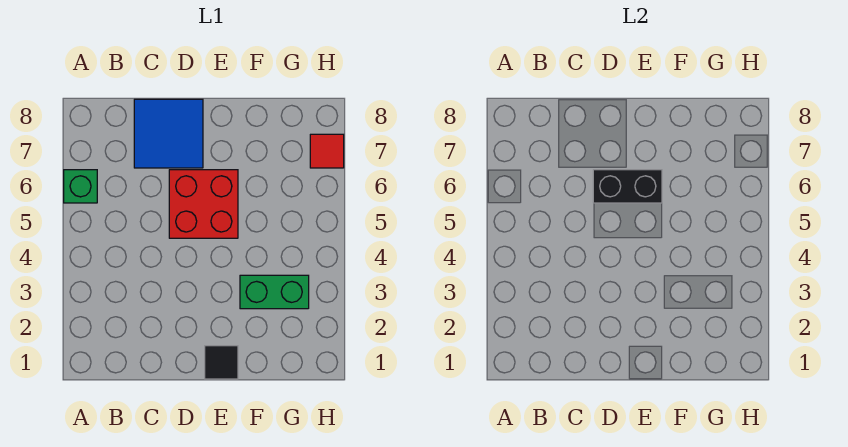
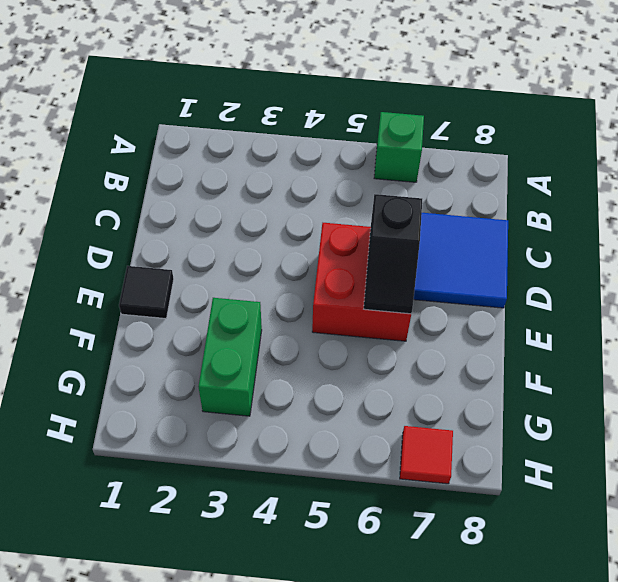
black 1x2 brick [593,170,662,203] -> black 1x2 slope [364,194,422,314]

